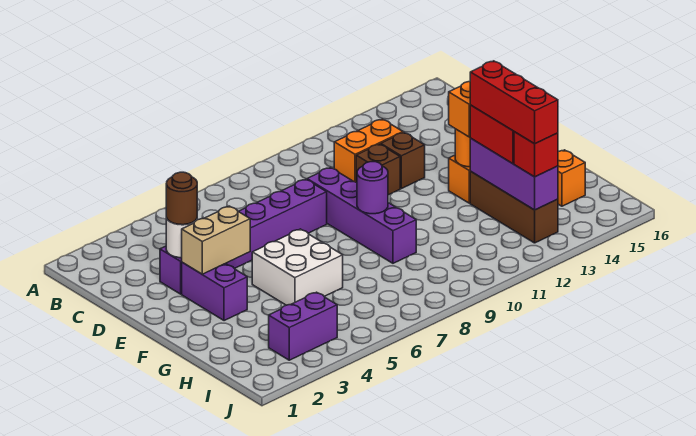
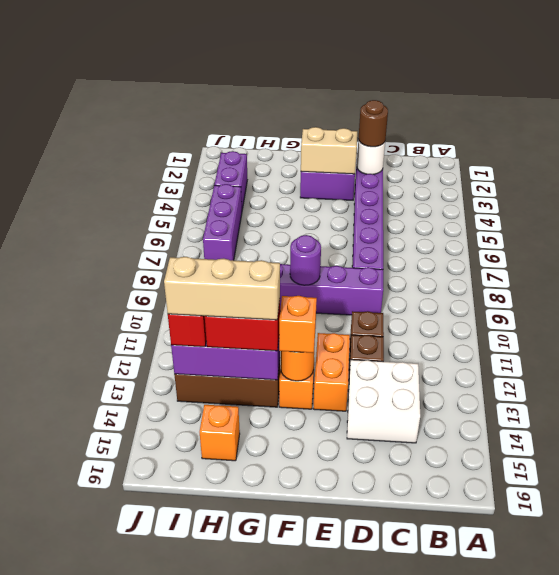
orange 1x2 brick [334,119,403,182] -> orange 1x2 brick moved to [313,333,350,411]
tan 1x2 brick [182,206,250,274] -> tan 1x2 brick turned to [301,127,357,174]
white 2x2 brick [252,229,343,305] -> white 2x2 brick moved to [347,360,420,443]
red 1x3 brick [470,61,558,144] -> tan 1x3 brick [164,257,280,320]
none -> purple 1x3 brick [203,184,242,261]

